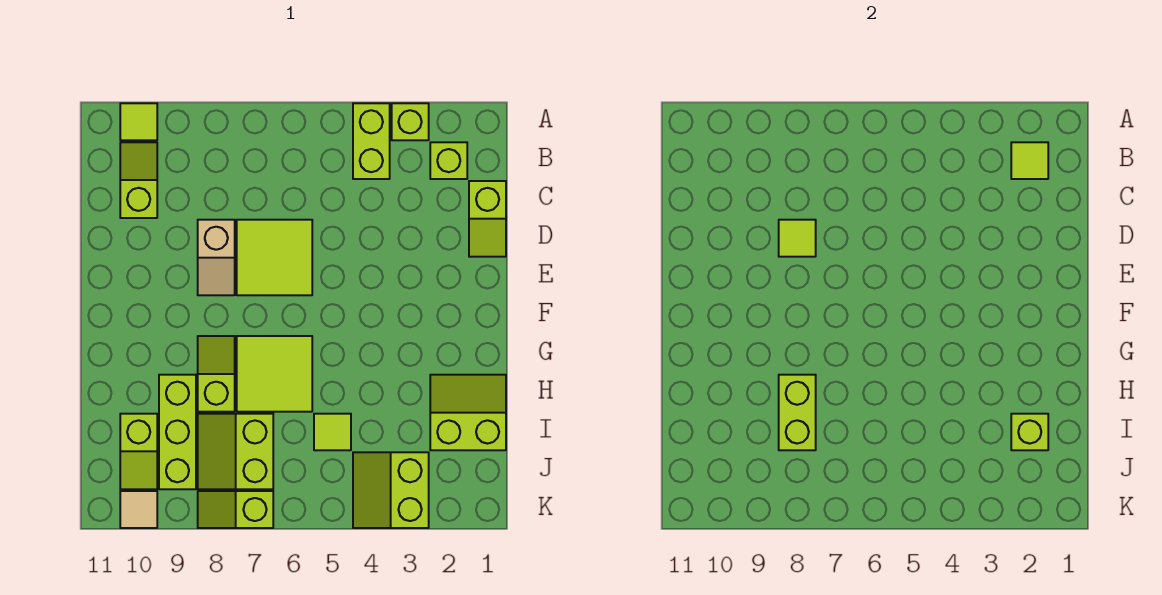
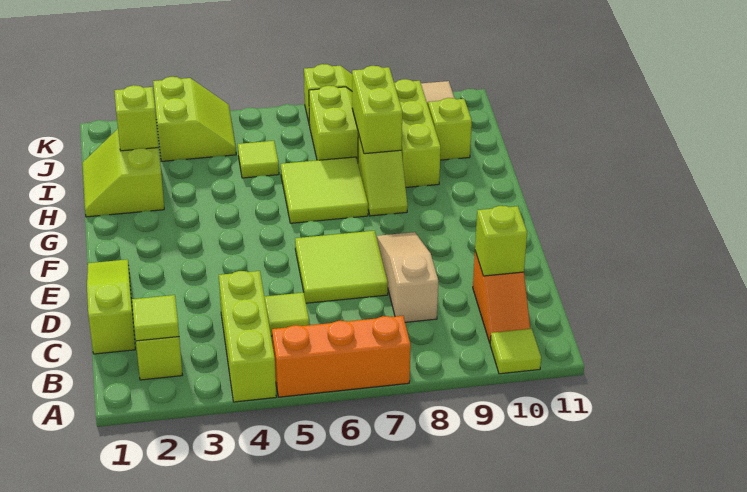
lime 1x1 brick [392,103,429,140] -> lime 1x1 brick moved to [475,206,527,276]
lime 1x2 brick [353,103,390,179] -> lime 1x3 brick [219,271,276,402]
none -> orange 1x3 brick [272,316,411,397]
lime 1x2 slope [120,142,157,218] -> orange 1x2 slope [473,251,530,343]
lime 1x2 slope [469,181,506,257] -> lime 1x3 slope [87,259,135,354]
tan 1x2 slope [198,220,235,295] -> tan 1x3 slope [377,232,439,322]
lime 1x1 tile [779,220,816,257] -> lime 1x1 tile moved to [264,293,309,336]
lime 2x2 slope [430,375,506,450] -> lime 2x2 slope turned to [83,129,164,217]

